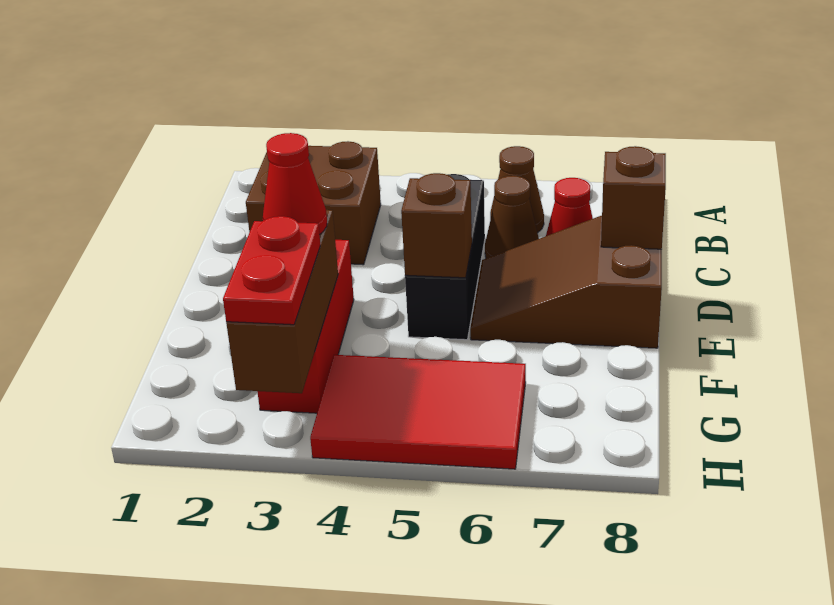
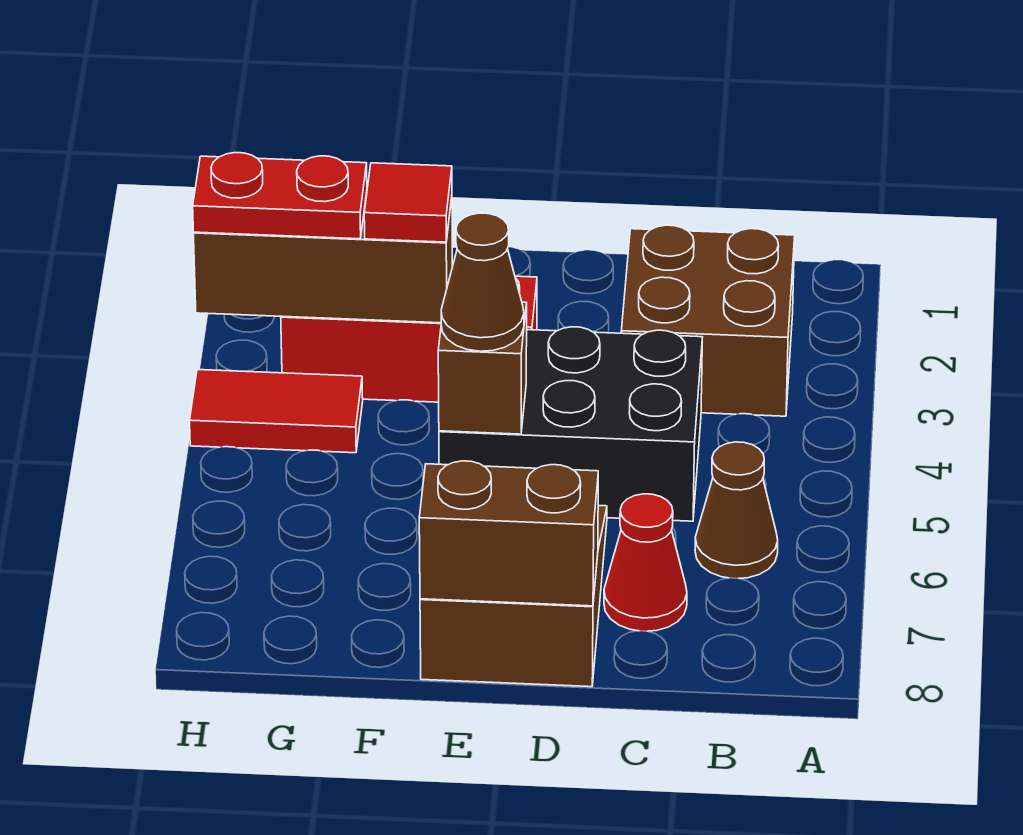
black 1x3 brick [405,174,485,340] -> black 2x3 brick [439,327,702,521]
brown 1x1 cone [485,176,539,258] -> brown 1x1 cone moved to [441,213,524,351]
brown 1x1 brick [601,146,666,249] -> brown 1x2 brick [419,461,598,606]
red 1x1 cone [263,133,327,235] -> red 1x1 tile [364,163,452,242]
red 2x3 tile [310,355,526,469] -> red 1x2 tile [190,370,363,453]

